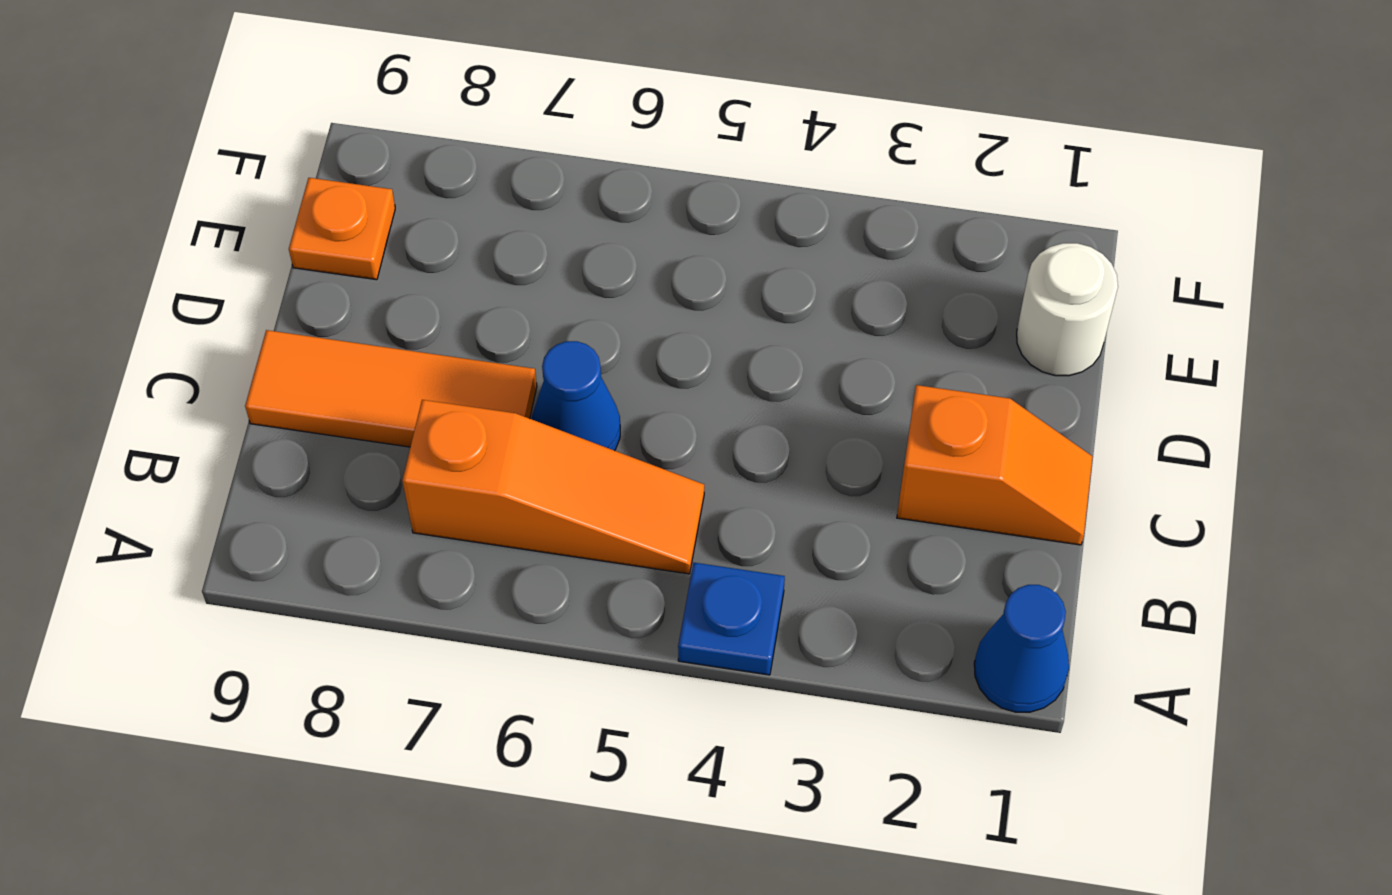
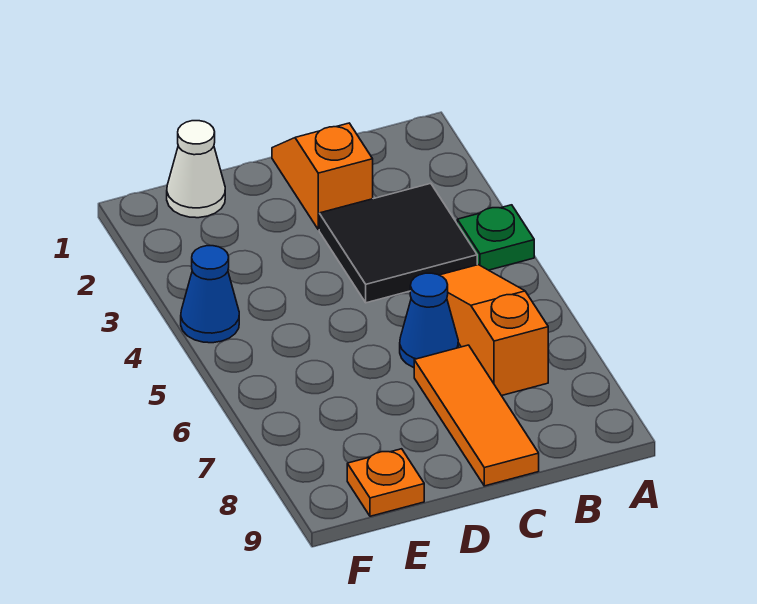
blue 1x1 cone [974,585,1069,712] -> blue 1x1 cone moved to [181,246,239,343]
blue 1x1 plate [678,563,785,675] -> green 1x1 plate [457,205,534,270]
none -> black 2x2 tile [319,183,477,303]
white 1x1 round brick [1017,243,1118,376] -> white 1x1 cone [167,121,225,218]

